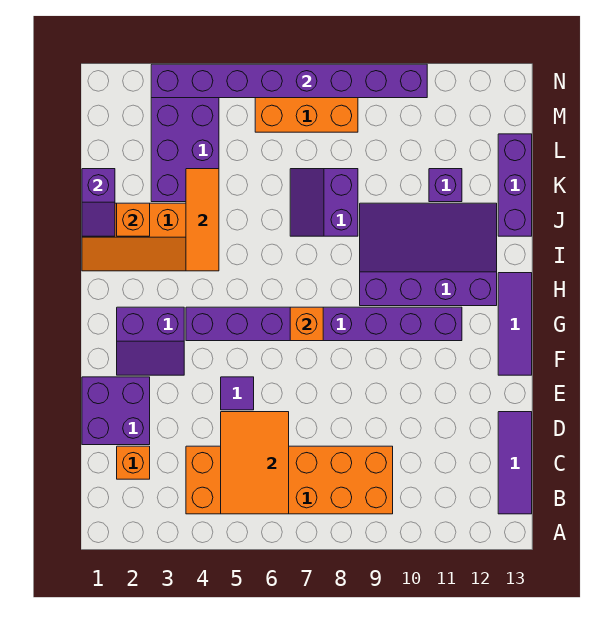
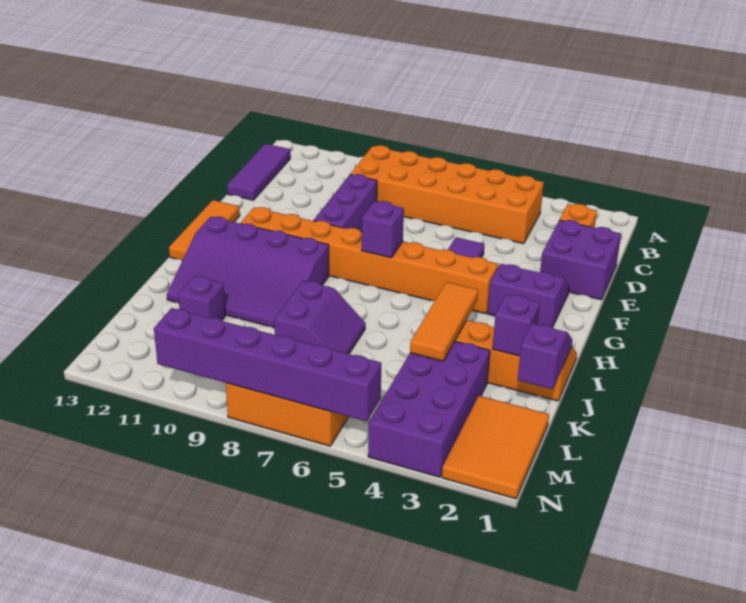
orange 2x3 tile [221,412,289,514] -> orange 2x3 tile moved to [442,396,549,499]
purple 1x3 tile [498,273,532,375] -> orange 1x3 tile [169,200,240,260]
purple 1x8 brick [186,307,462,341] -> orange 1x8 brick [241,207,498,314]
orange 1x1 brick [290,307,323,341] -> purple 1x1 brick [362,201,404,258]
orange 1x1 brick [117,203,150,236] -> purple 1x1 brick [492,295,540,356]
purple 1x3 brick [498,134,532,236] -> purple 1x3 brick moved to [313,174,377,232]
purple 1x8 brick [151,64,427,98] -> purple 1x6 brick [154,308,382,421]

